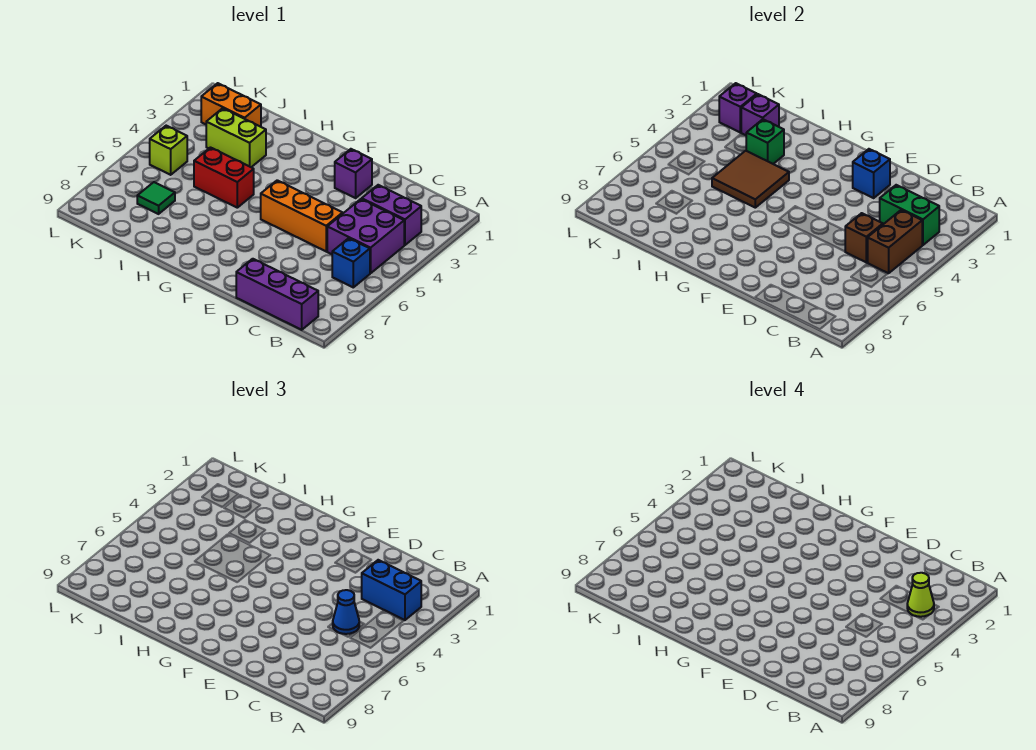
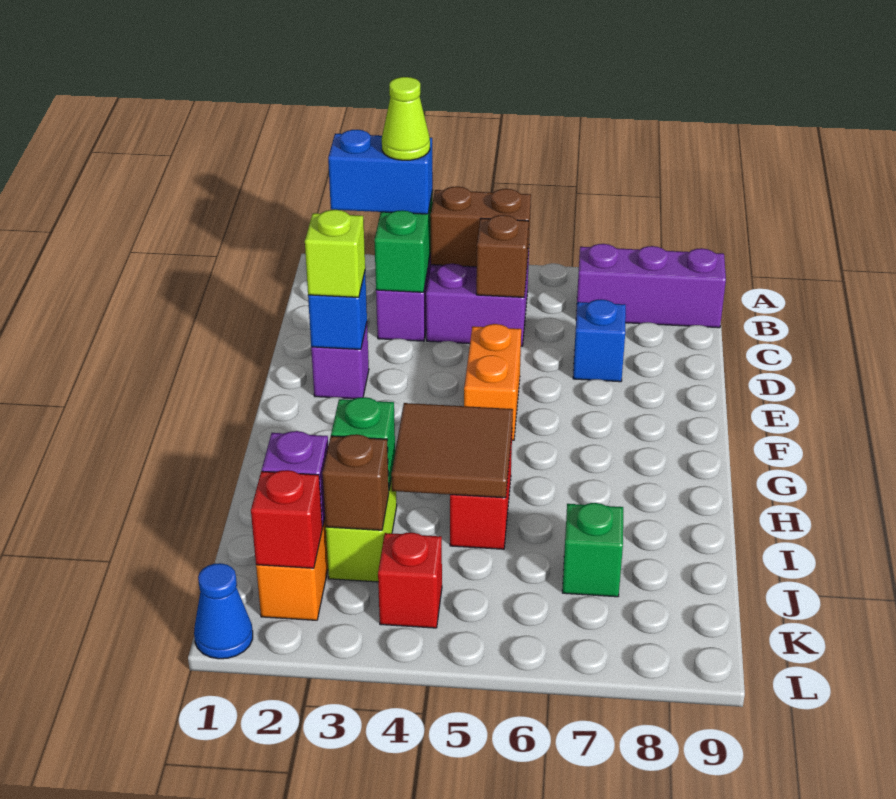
blue 1x2 brick [362,560,421,620] -> blue 1x2 brick turned to [328,130,433,214]
blue 1x1 brick [332,238,370,287] -> blue 1x1 brick moved to [573,299,626,382]
purple 1x3 brick [236,259,318,330] -> purple 1x3 brick turned to [576,244,726,328]
blue 1x1 cone [333,590,359,634] -> blue 1x1 cone moved to [194,563,253,659]
orange 1x3 brick [261,180,343,251] -> orange 1x2 brick [464,324,521,440]
none -> brown 1x1 brick [322,434,389,530]
green 1x1 tile [137,182,175,214] -> green 1x1 brick [562,503,623,597]
purple 1x1 brick [719,83,757,132] -> red 1x1 brick [251,470,323,568]
none -> red 1x1 brick [378,533,442,628]
lime 1x1 brick [150,126,187,175] -> lime 1x1 brick moved to [305,210,365,297]

